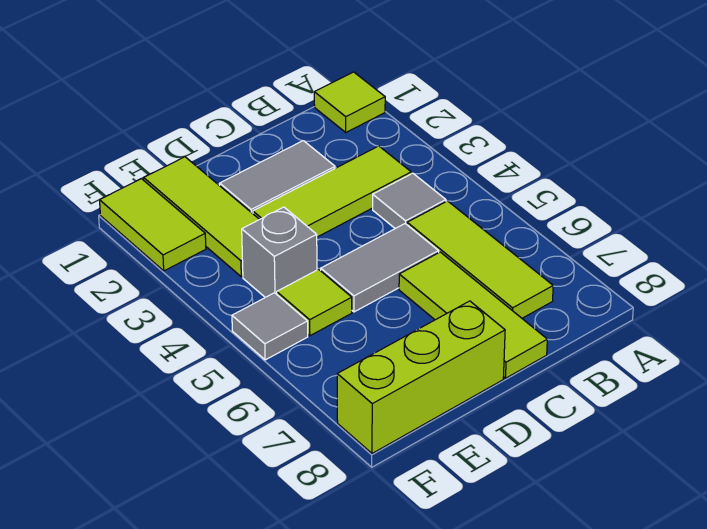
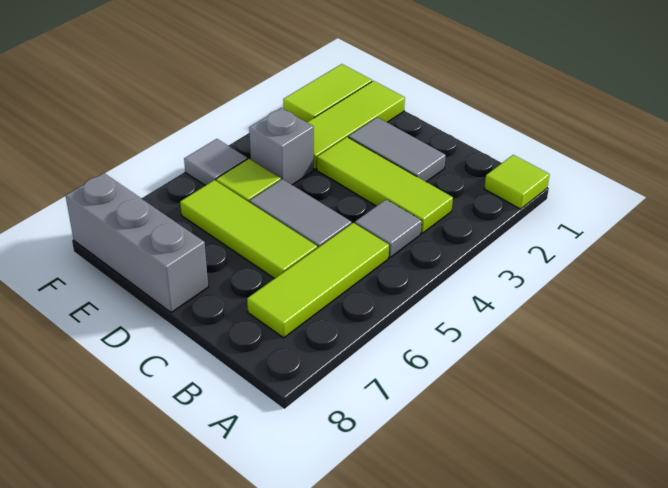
lime 1x3 tile [399,252,547,378] -> lime 1x3 tile turned to [180,180,317,279]
lime 1x3 brick [337,301,505,453] -> grey 1x3 brick [66,173,208,313]

